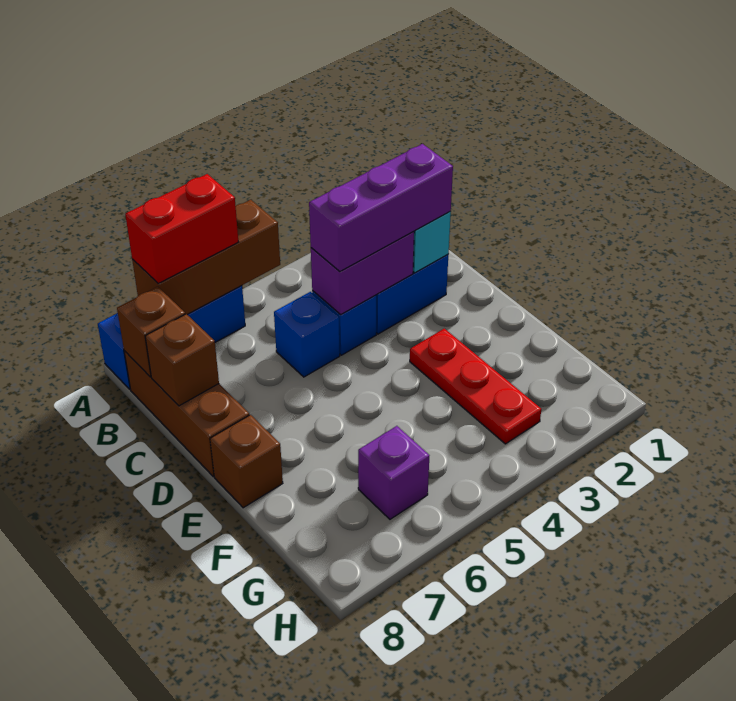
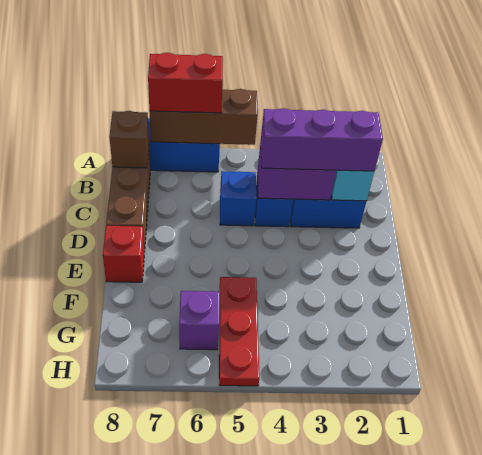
brown 1x1 brick [145,314,219,406] -> none
red 1x3 plate [410,329,541,444] -> red 1x3 plate moved to [219,277,259,386]
brown 1x1 brick [210,415,283,508] -> red 1x1 brick [103,226,144,282]

